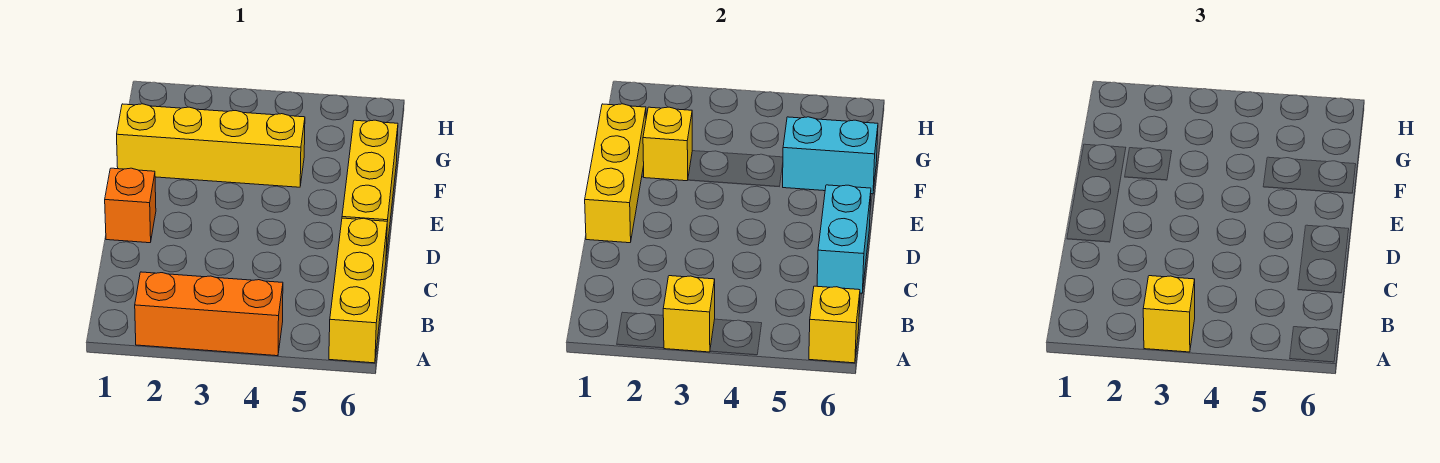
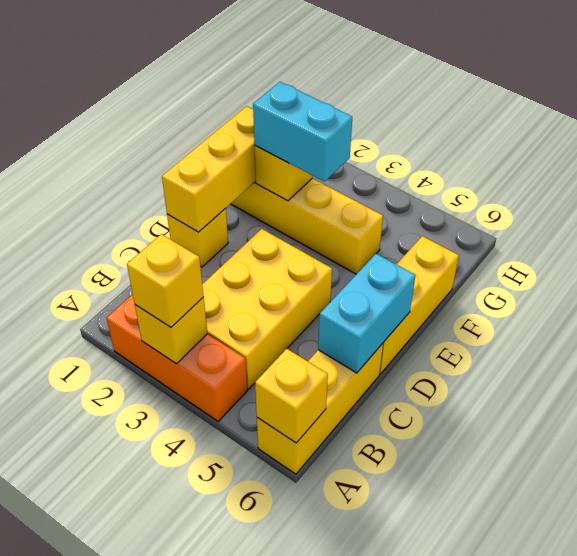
none -> yellow 2x3 brick [202,229,332,389]
orange 1x1 brick [105,168,156,243] -> yellow 1x1 brick [167,209,228,267]
cyan 1x2 brick [783,117,878,194] -> cyan 1x2 brick moved to [253,82,352,182]

